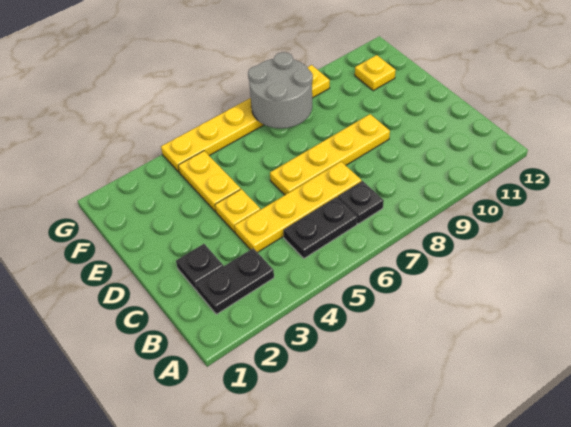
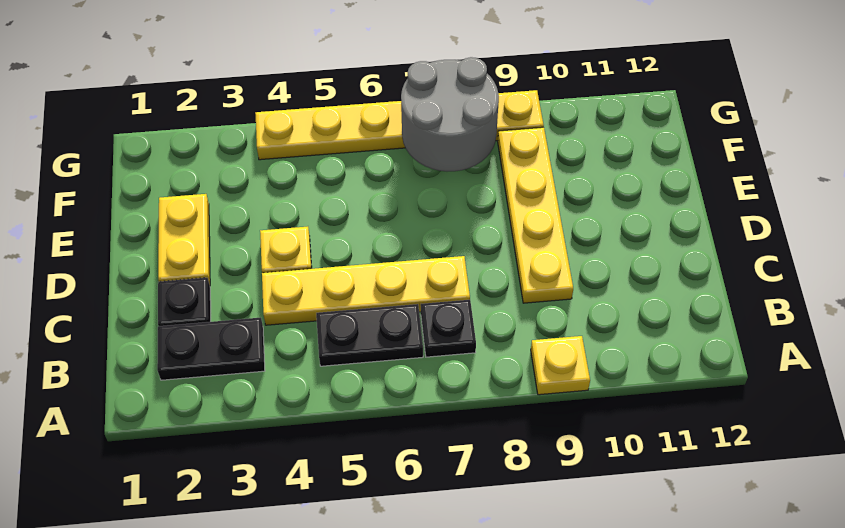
yellow 1x4 plate [270,114,390,195] -> yellow 1x4 plate turned to [498,127,573,303]
yellow 1x2 plate [178,151,241,212] -> yellow 1x2 plate moved to [158,194,210,285]
yellow 1x1 plate [355,55,396,91] -> yellow 1x1 plate moved to [531,336,590,395]

